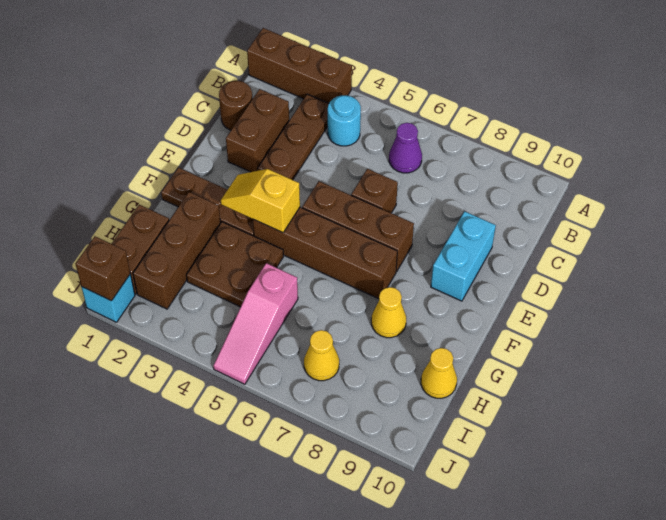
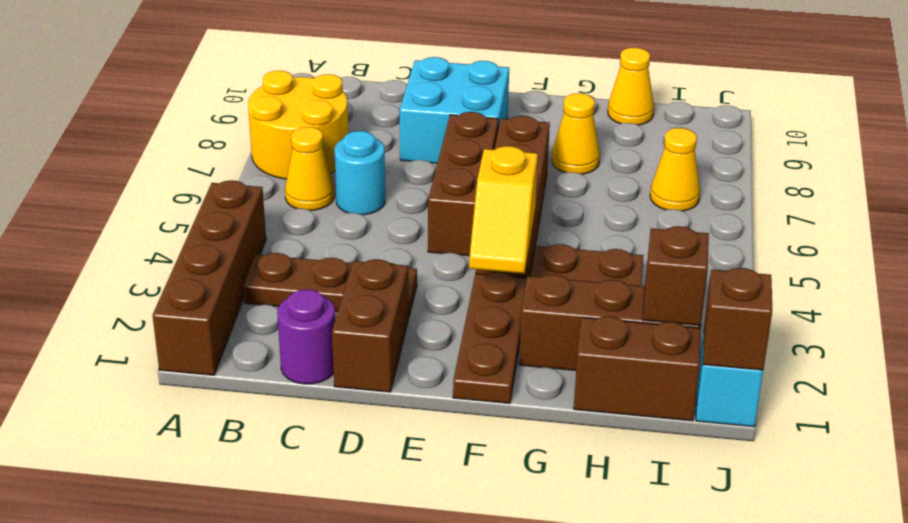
brown 1x3 brick [247,28,352,103] -> brown 1x4 brick [152,180,266,375]
none -> yellow 2x2 round brick [248,71,348,179]
cyan 1x1 round brick [328,95,361,146] -> cyan 1x1 round brick moved to [334,131,385,215]
purple 1x1 cone [389,123,422,173] -> yellow 1x1 cone [285,127,335,210]
brown 1x1 round brick [219,81,252,130] -> purple 1x1 round brick [277,289,335,384]
brown 1x2 brick [226,89,289,172] -> brown 1x2 brick turned to [332,259,409,392]
brown 1x1 brick [351,169,398,213] -> brown 1x1 brick moved to [643,226,709,326]
cyan 1x2 brick [431,211,496,301] -> cyan 2x2 brick [400,57,509,163]
pink 1x3 slope [213,263,298,384] -> none

